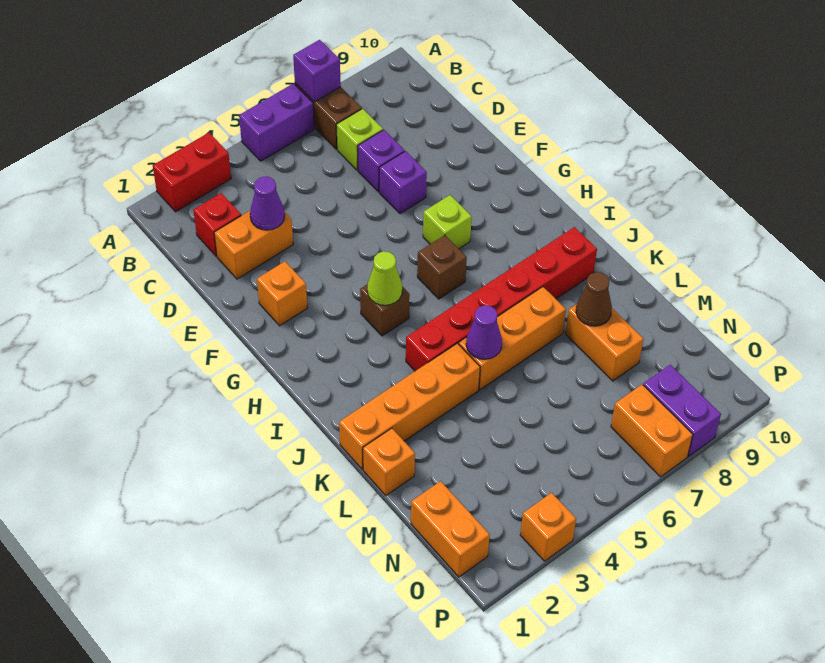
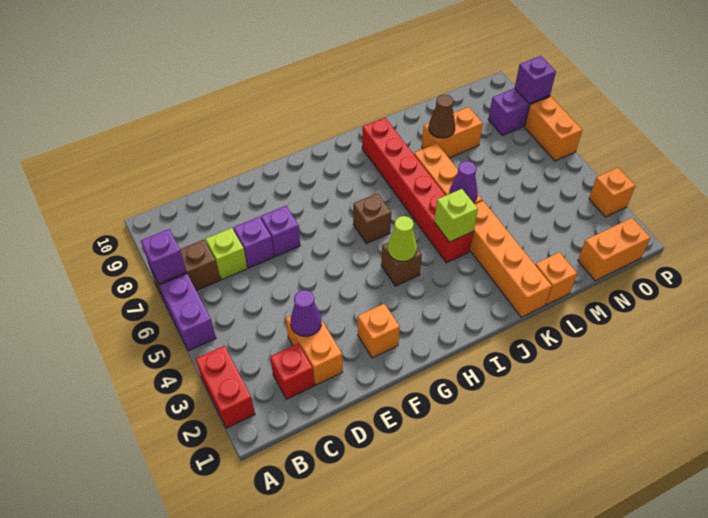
lime 1x1 brick [423,195,472,249] -> lime 1x1 brick moved to [434,189,478,242]
orange 1x2 brick [611,385,693,477] -> orange 1x2 brick turned to [525,96,582,161]
none -> purple 1x1 brick [515,56,556,104]

